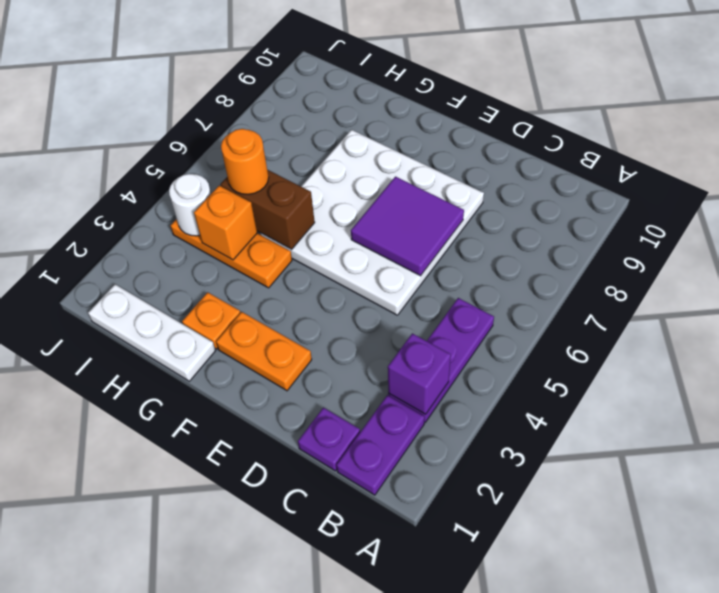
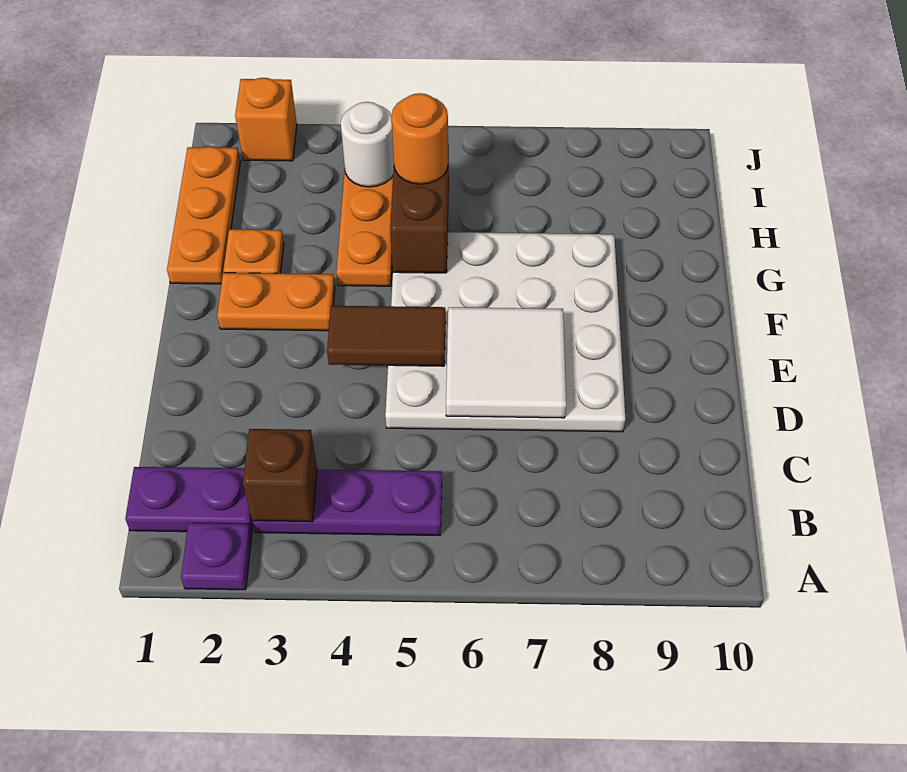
purple 1x1 brick [388,333,451,414] -> brown 1x1 brick [243,429,317,522]
purple 1x1 plate [298,408,360,471] -> purple 1x1 plate moved to [181,523,252,590]
purple 2x2 tile [351,177,464,276] -> white 2x2 tile [446,307,566,418]
orange 1x2 plate [216,312,312,391] -> orange 1x2 plate turned to [217,273,335,331]
none -> brown 1x2 tile [327,306,446,366]
white 1x3 plate [88,284,216,381] -> orange 1x3 plate [167,147,240,284]
orange 1x1 brick [194,186,257,260] -> orange 1x1 brick moved to [235,78,297,161]

